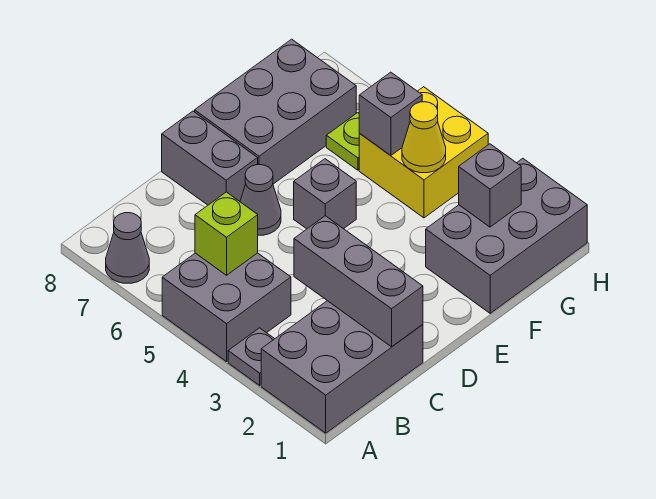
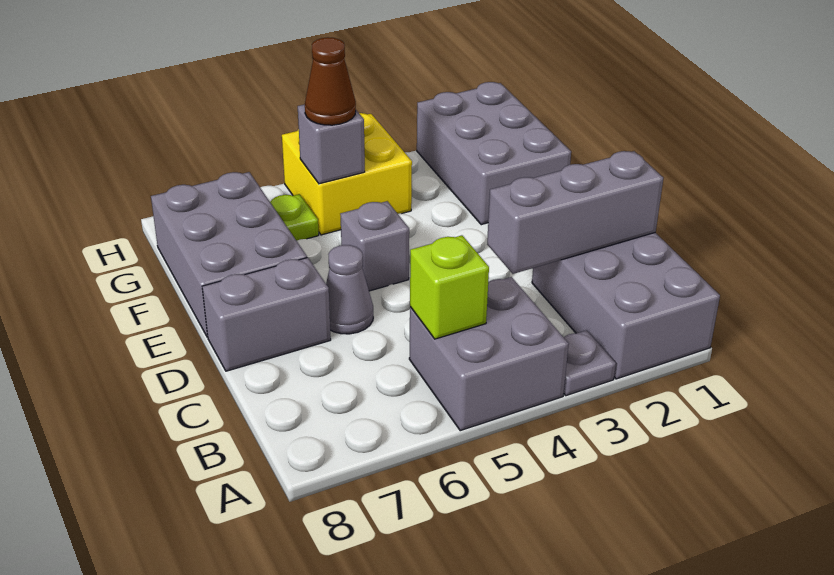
grey 1x1 cone [106,213,149,283] -> none
grey 1x1 brick [459,144,521,227] -> none
yellow 1x1 cone [402,102,446,173] -> none
none -> brown 1x1 cone [305,37,356,125]

